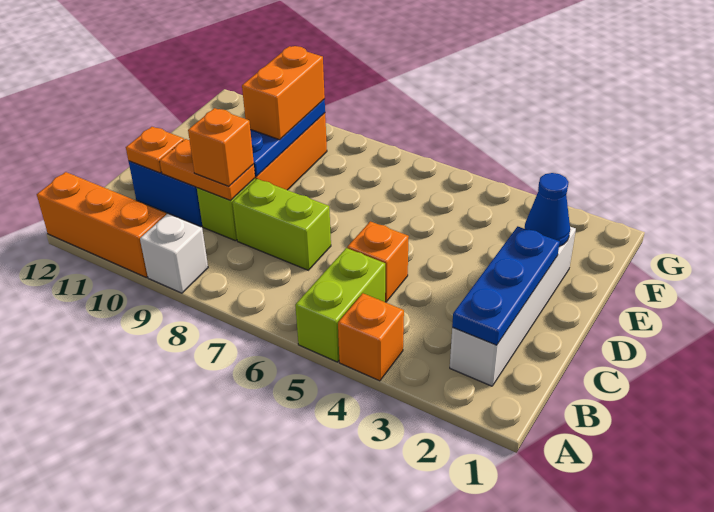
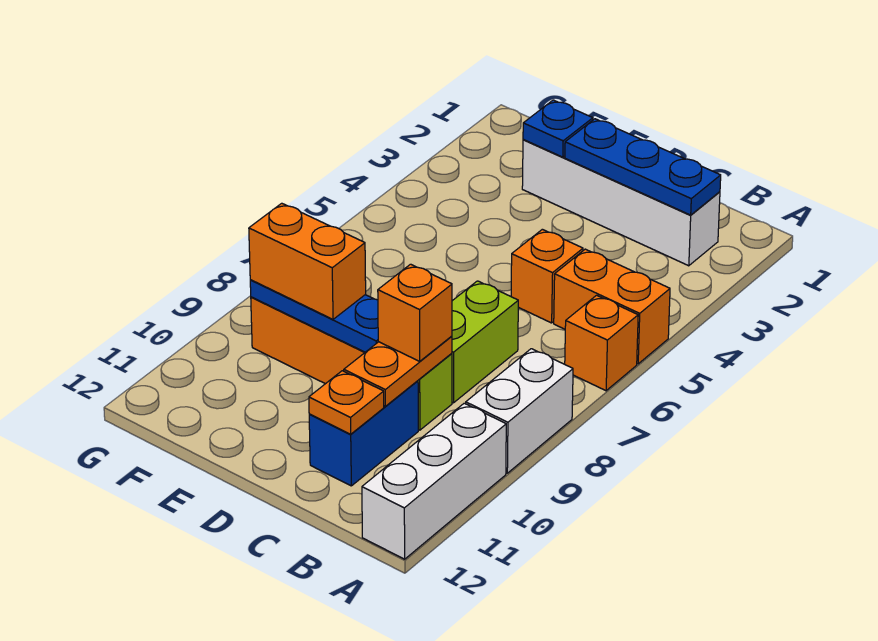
orange 1x1 brick [338,293,404,381] -> orange 1x1 brick moved to [565,295,638,391]
lime 1x2 brick [295,248,385,362] -> orange 1x2 brick [554,249,670,364]
white 1x1 brick [140,214,208,293] -> white 1x2 brick [466,349,573,473]
orange 1x3 brick [37,172,166,277] -> white 1x3 brick [362,403,506,559]
blue 1x1 cone [525,173,570,246] -> blue 1x1 plate [523,100,593,157]

